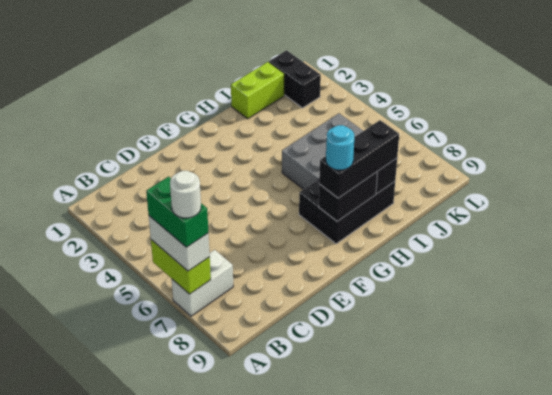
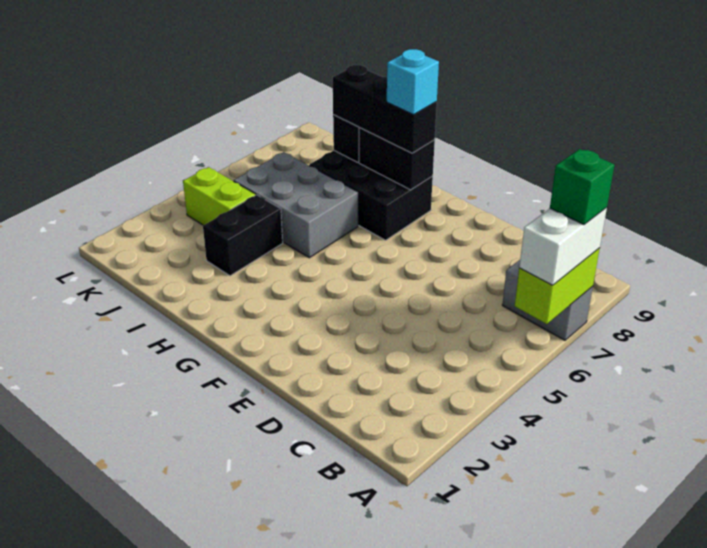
green 1x2 brick [146,177,208,247] -> green 1x1 brick [550,149,614,225]
white 1x2 brick [172,250,233,316] -> grey 1x2 brick [502,260,593,340]
white 1x1 round brick [170,171,201,218] -> none
cyan 1x1 round brick [326,125,354,170] -> cyan 1x1 brick [387,49,439,115]
lime 1x2 brick [231,62,284,119] -> lime 1x2 brick moved to [183,167,256,225]
black 1x2 brick [269,50,321,108] -> black 1x2 brick moved to [203,195,283,276]

